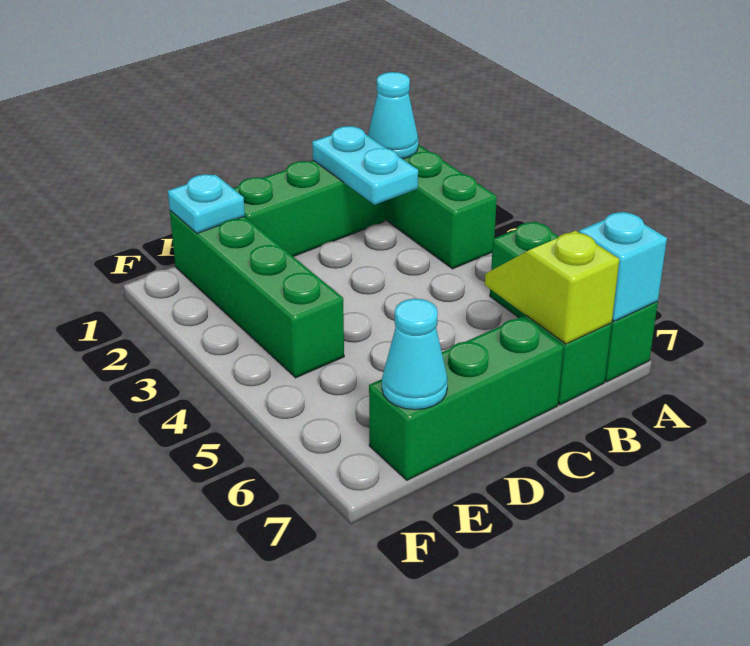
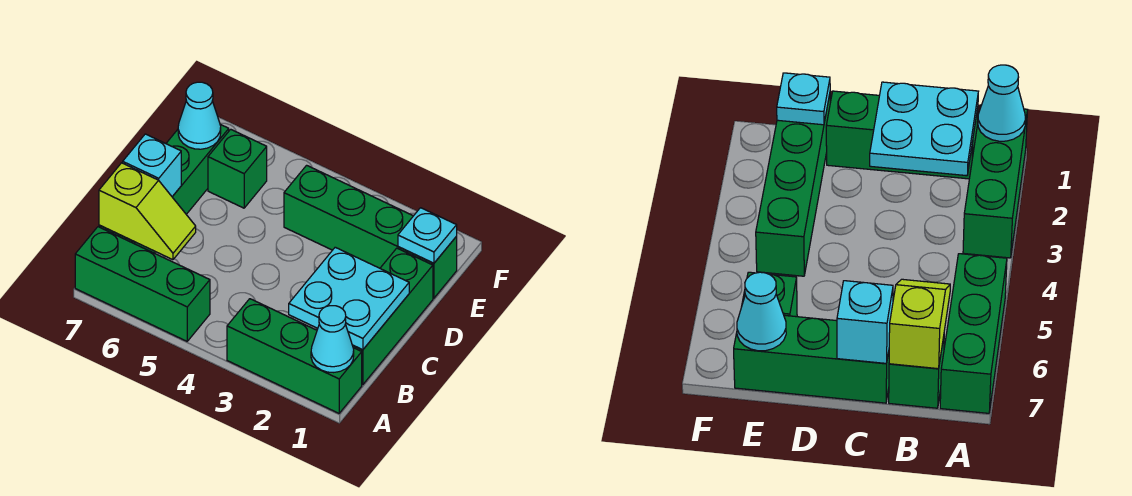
cyan 1x1 brick [579,212,667,321] -> cyan 1x1 brick moved to [123,134,181,197]
cyan 1x2 plate [312,126,418,205] -> cyan 2x2 plate [289,247,409,350]
none -> green 1x1 brick [208,129,267,208]

